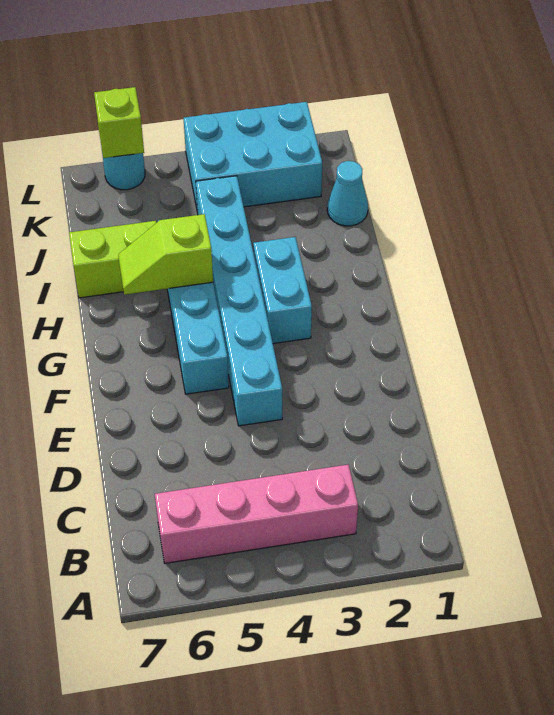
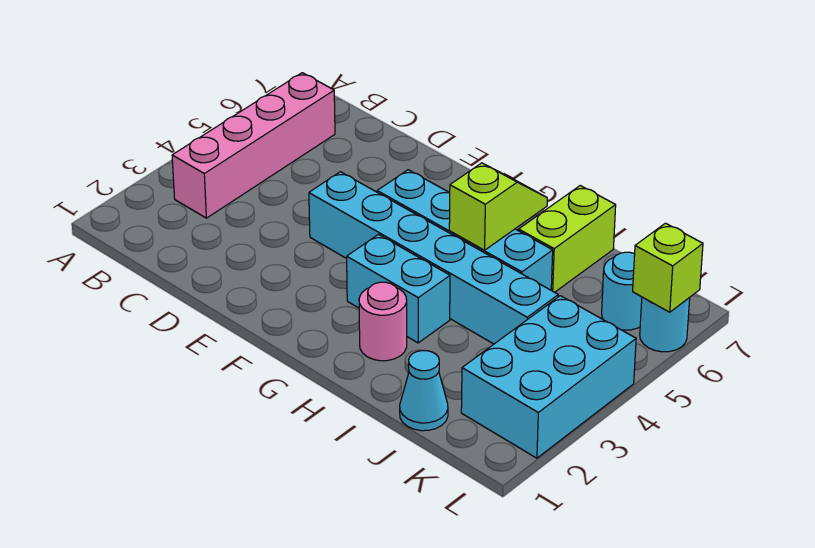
none -> pink 1x1 round brick [359,282,407,361]
none -> cyan 1x1 round brick [602,252,642,330]

